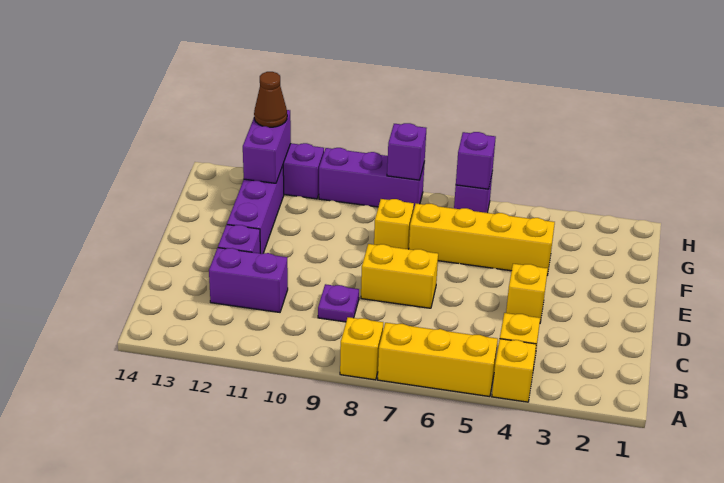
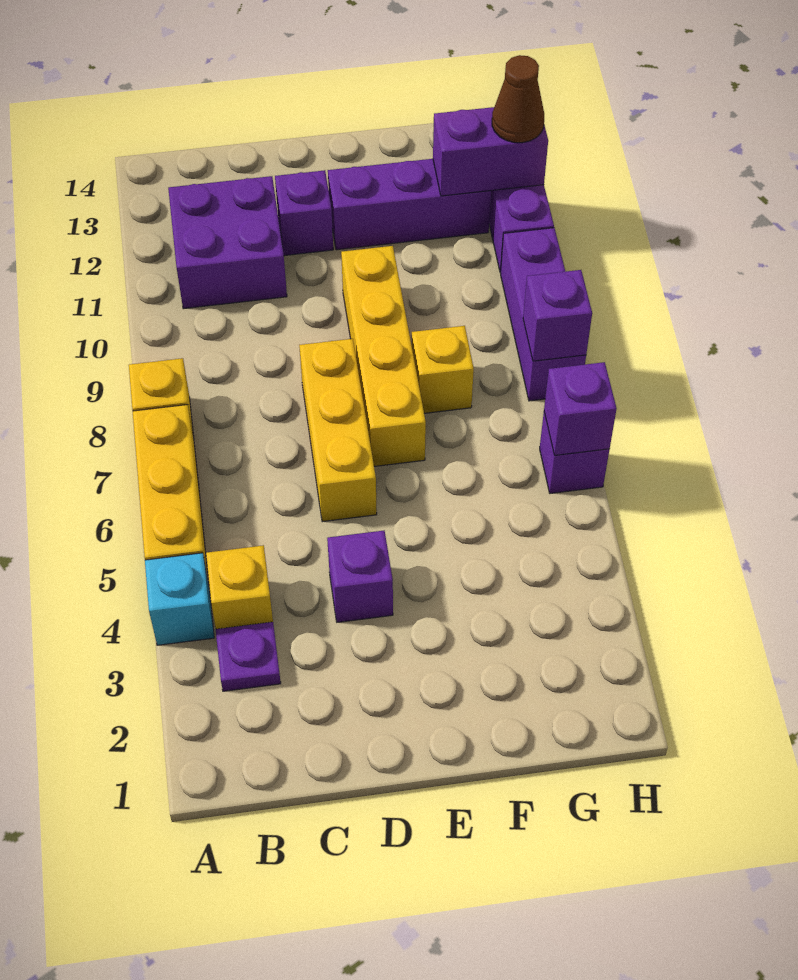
yellow 1x1 brick [492,339,536,402] -> cyan 1x1 brick [145,553,214,645]
purple 1x1 plate [318,284,359,322] -> purple 1x1 plate moved to [216,622,281,691]
purple 1x2 brick [209,248,288,312] -> purple 2x2 brick [168,176,287,309]
yellow 1x1 brick [506,264,548,322] -> purple 1x1 brick [327,531,393,622]
yellow 1x2 brick [361,244,438,308] -> yellow 1x3 brick [299,339,377,522]
yellow 1x4 brick [409,203,555,275] -> yellow 1x4 brick moved to [341,246,426,466]

